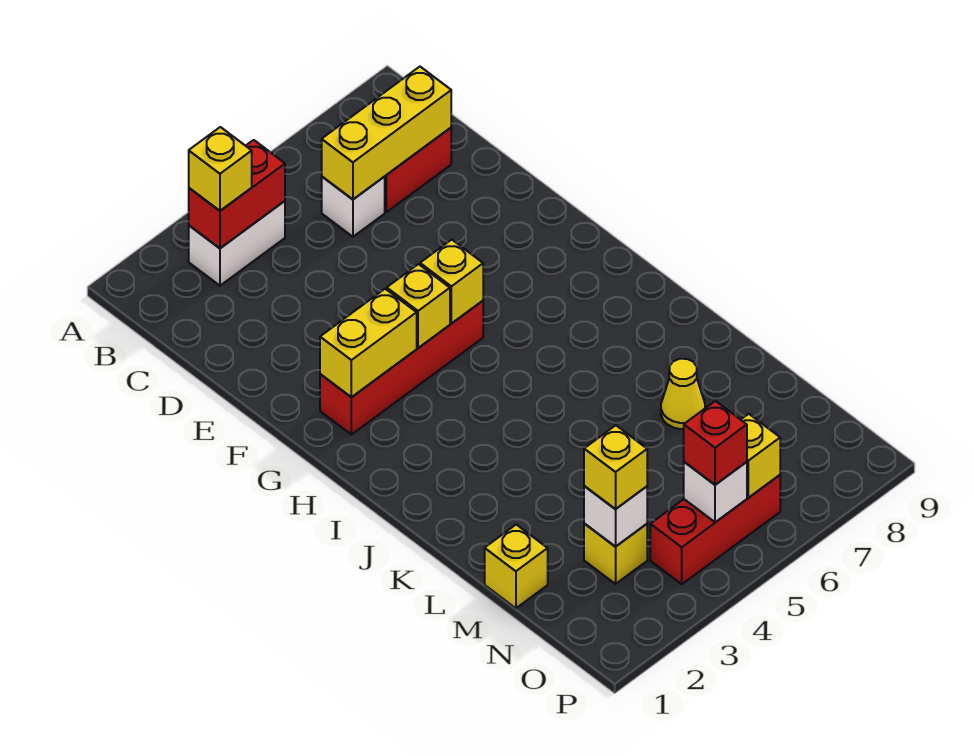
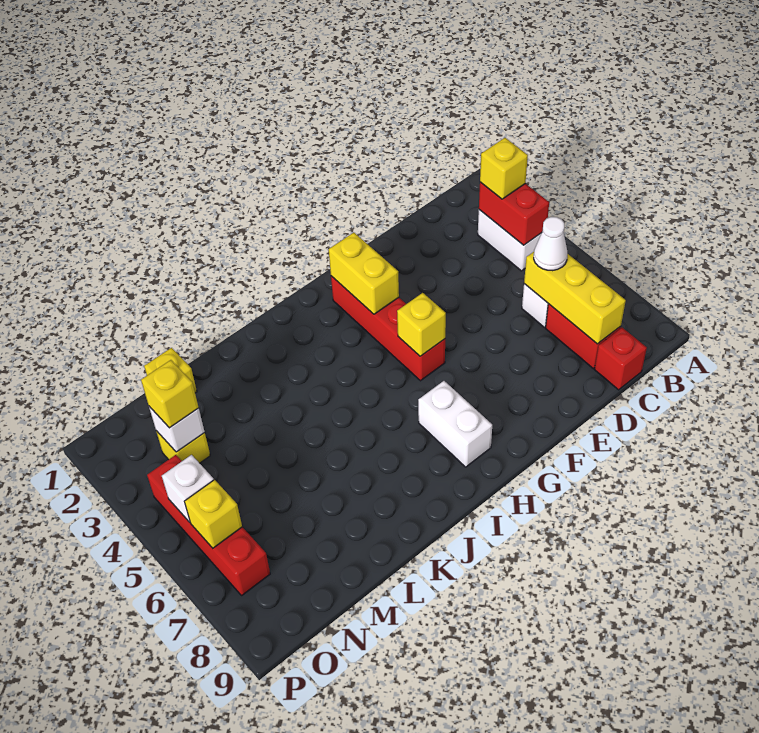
none -> white 1x1 cone [534,217,567,271]
yellow 1x1 brick [387,264,450,348] -> none
none -> white 1x2 brick [418,381,492,467]
yellow 1x1 cone [661,359,705,429] -> none
red 1x3 brick [650,475,780,584] -> red 1x4 brick [147,455,270,596]
red 1x1 brick [684,401,747,485] -> red 1x1 brick moved to [595,328,647,390]

